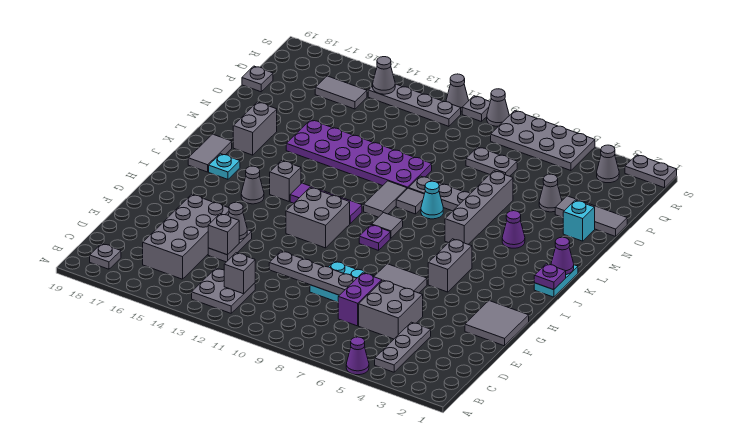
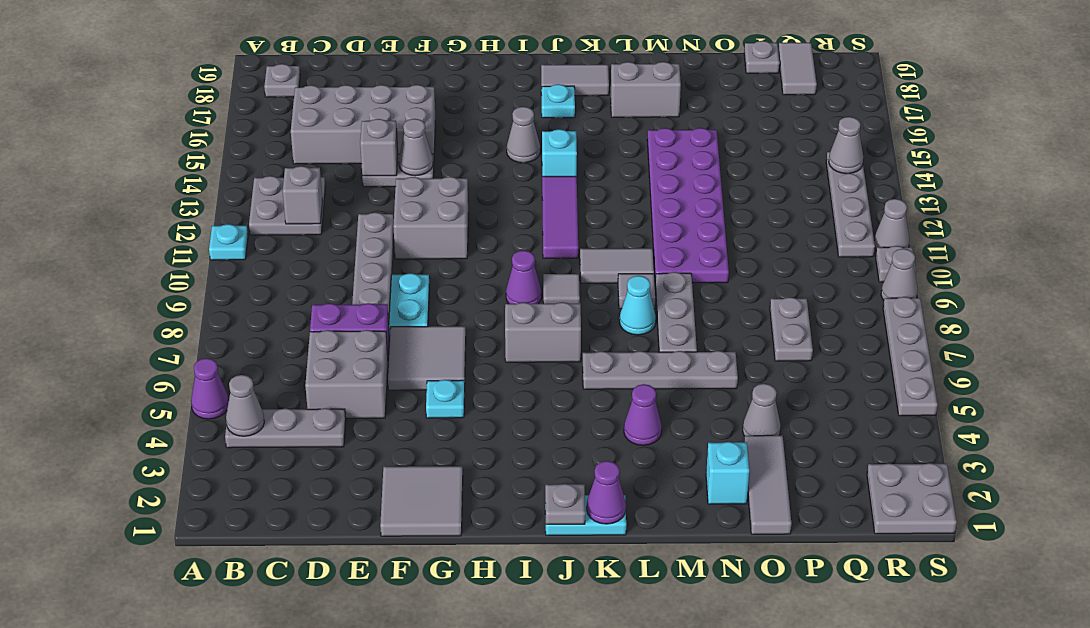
none -> cyan 1x1 plate [209,224,248,260]
none -> cyan 1x1 plate [426,380,465,418]
grey 1x2 brick [428,239,472,292] -> grey 1x2 brick moved to [505,302,581,362]
grey 2x2 brick [286,187,350,248] -> grey 2x2 brick moved to [393,177,468,259]
purple 1x1 plate [359,225,390,250] -> purple 1x1 cone [506,250,542,304]
purple 1x1 plate [534,264,566,290] -> grey 1x1 plate [545,484,585,524]
grey 1x1 brick [270,161,301,201] -> cyan 1x1 brick [542,129,577,176]
grey 1x4 brick [445,171,513,244] -> grey 1x4 plate [583,351,738,389]
grey 1x2 tile [315,76,367,109] -> grey 1x2 tile moved to [778,43,817,95]
grey 1x1 cone [597,145,619,183] -> grey 1x1 cone moved to [226,375,264,436]
grey 2x4 plate [491,111,595,170] -> grey 1x4 plate [883,297,937,416]
grey 1x2 plate [625,155,677,188] -> grey 2x2 plate [867,463,957,534]

